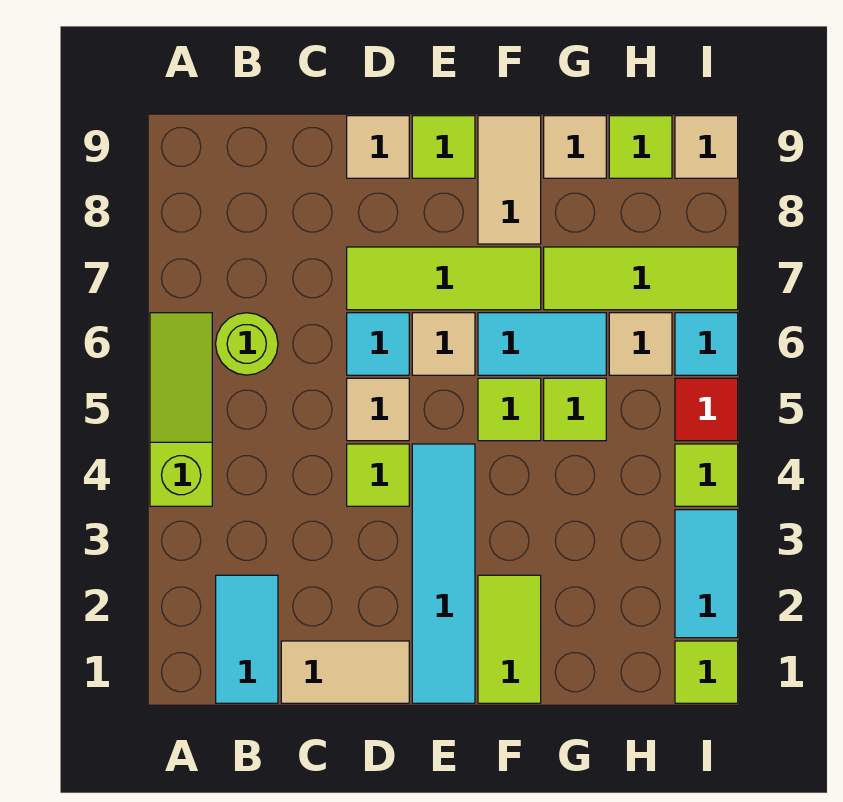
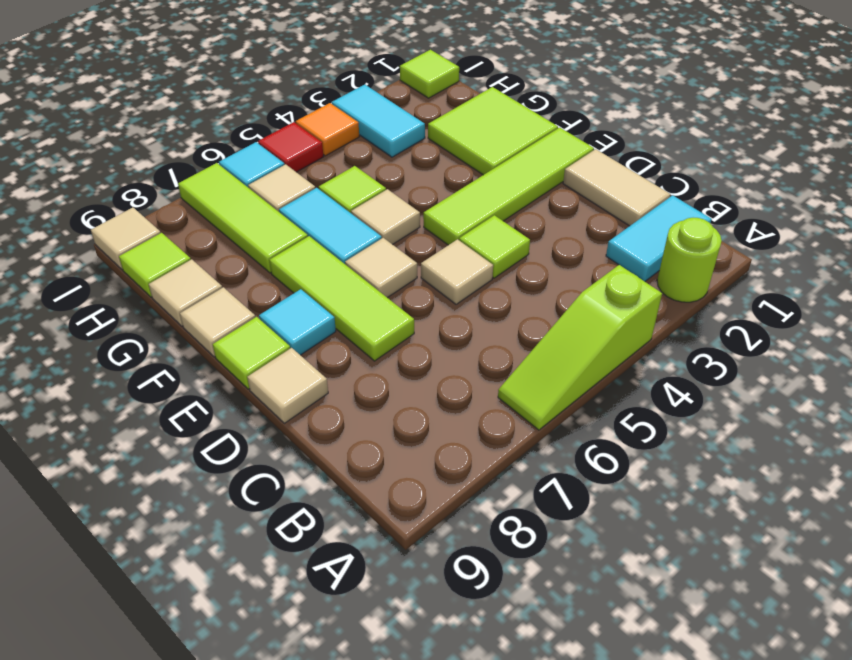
lime 1x1 round brick [216,313,278,375] -> lime 1x1 round brick moved to [657,218,722,302]
cyan 1x1 tile [347,313,409,375] -> cyan 1x1 tile moved to [259,289,336,355]
cyan 1x4 tile [412,444,475,703] -> lime 1x4 tile [423,128,594,245]
lime 1x2 tile [478,575,541,703] -> lime 2x2 tile [428,87,558,175]
lime 1x1 tile [478,378,541,441] -> tan 1x1 tile [351,189,420,245]
tan 1x2 tile [478,116,541,244] -> tan 1x1 tile [180,287,255,357]
cyan 1x2 tile [675,510,738,638] -> cyan 1x2 tile turned to [332,85,425,157]
lime 1x1 tile [675,444,738,506] -> orange 1x1 tile [296,103,359,156]

